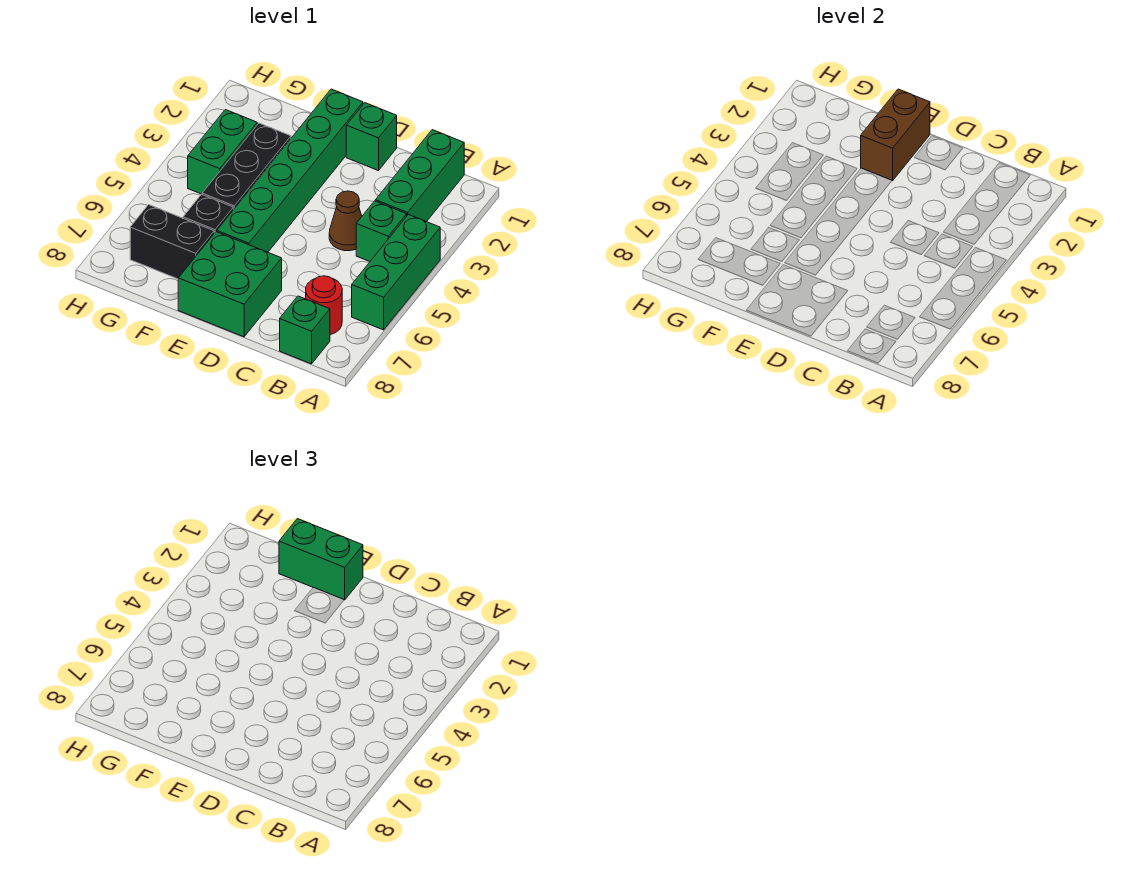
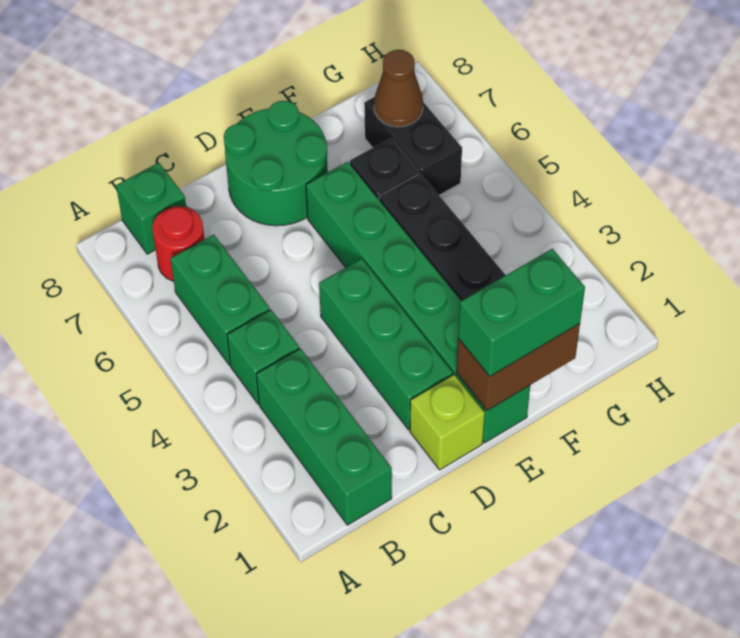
green 1x3 brick [352,214,440,330] -> green 1x3 brick moved to [319,259,453,430]
brown 1x1 cone [329,191,362,251] -> brown 1x1 cone moved to [374,50,423,127]
green 1x1 brick [346,103,397,171] -> lime 1x1 brick [410,375,485,470]
green 2x2 brick [178,232,282,337] -> green 2x2 round brick [224,101,328,226]
brown 1x2 brick [861,89,930,181] -> brown 1x2 brick turned to [456,324,580,411]
black 1x2 brick [130,205,214,279] -> black 1x2 brick turned to [364,97,462,195]
green 1x2 brick [188,110,257,194] -> green 1x2 brick moved to [170,235,270,365]

